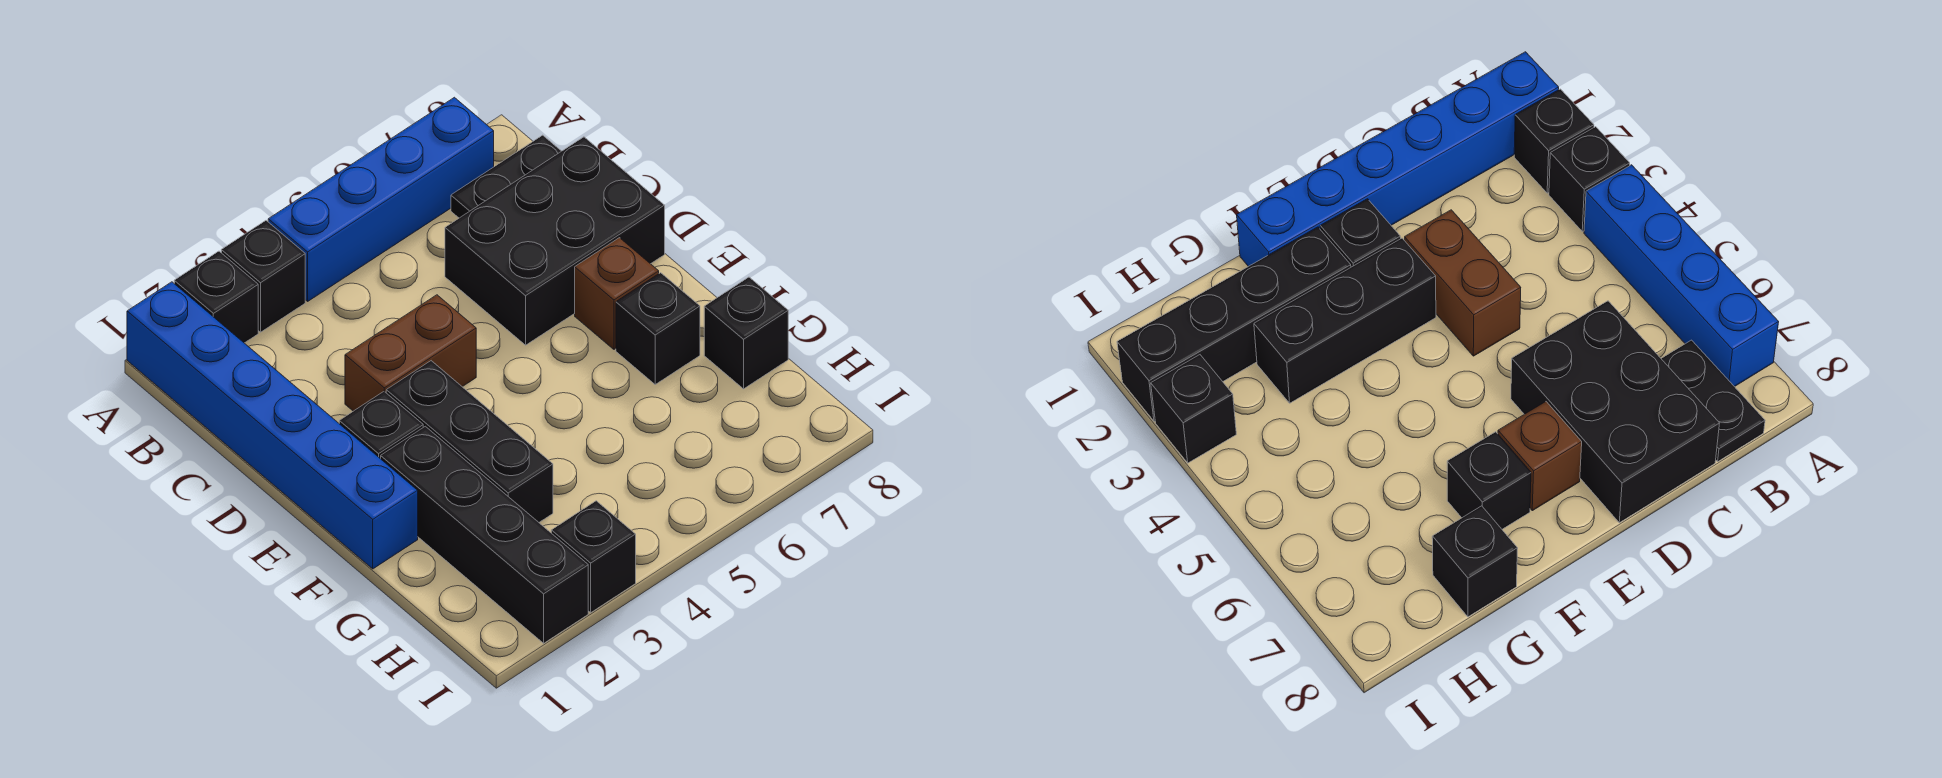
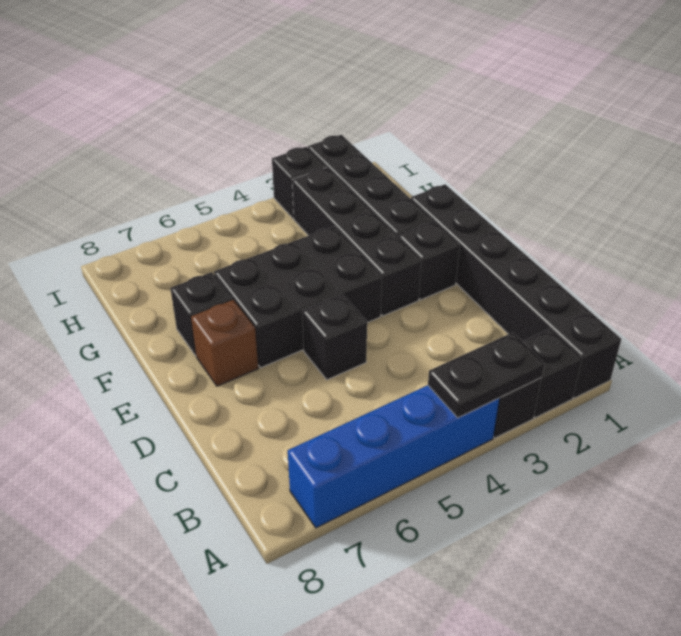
blue 1x6 brick [127,282,418,569] -> black 1x6 brick [411,184,621,398]
black 1x2 plate [451,135,561,218] -> black 1x2 plate moved to [428,332,545,418]
black 2x3 brick [445,137,665,345] -> black 2x3 brick moved to [214,226,382,368]
brown 1x2 brick [345,295,476,411] -> none
black 1x3 brick [386,361,553,522] -> black 1x4 brick [292,167,422,316]
black 1x1 brick [704,277,788,389] -> black 1x1 brick moved to [302,294,367,380]

